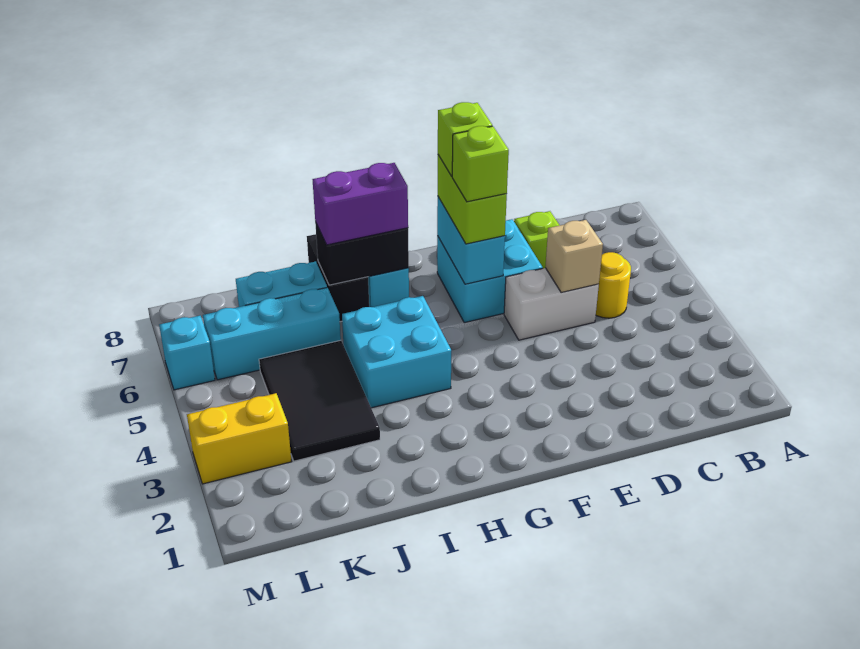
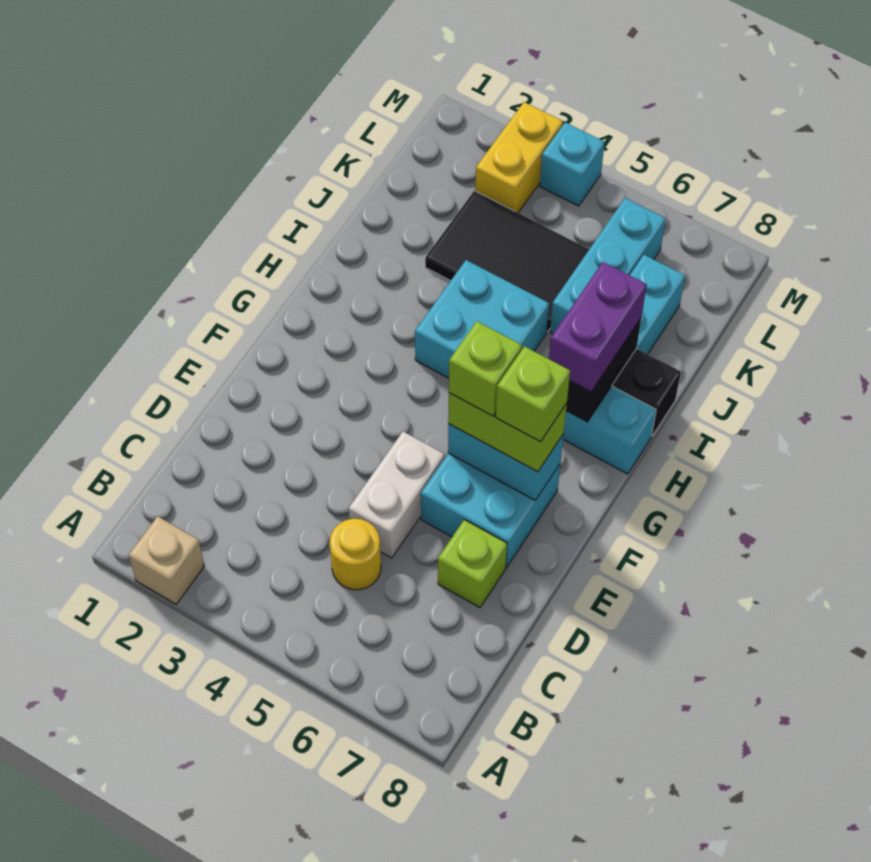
tan 1x1 brick [545,220,603,293] -> tan 1x1 brick moved to [129,516,204,604]
cyan 1x1 brick [159,316,215,390] -> cyan 1x1 brick moved to [540,122,605,206]

